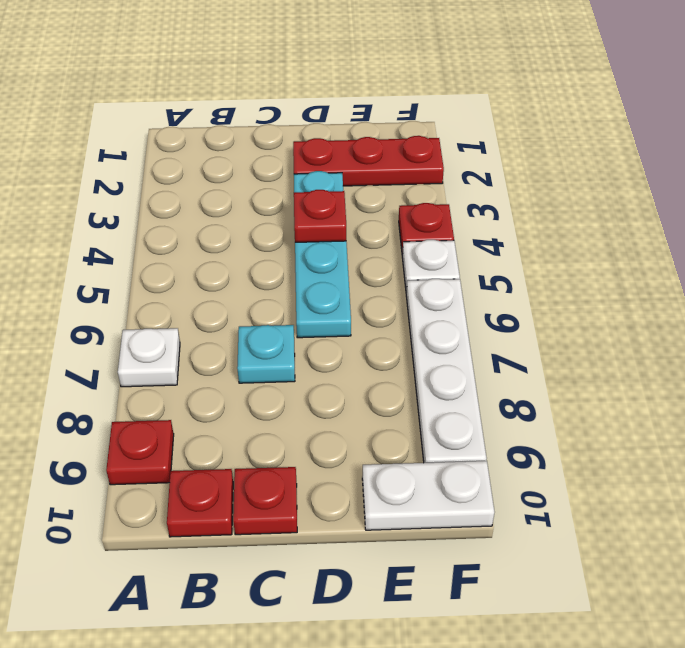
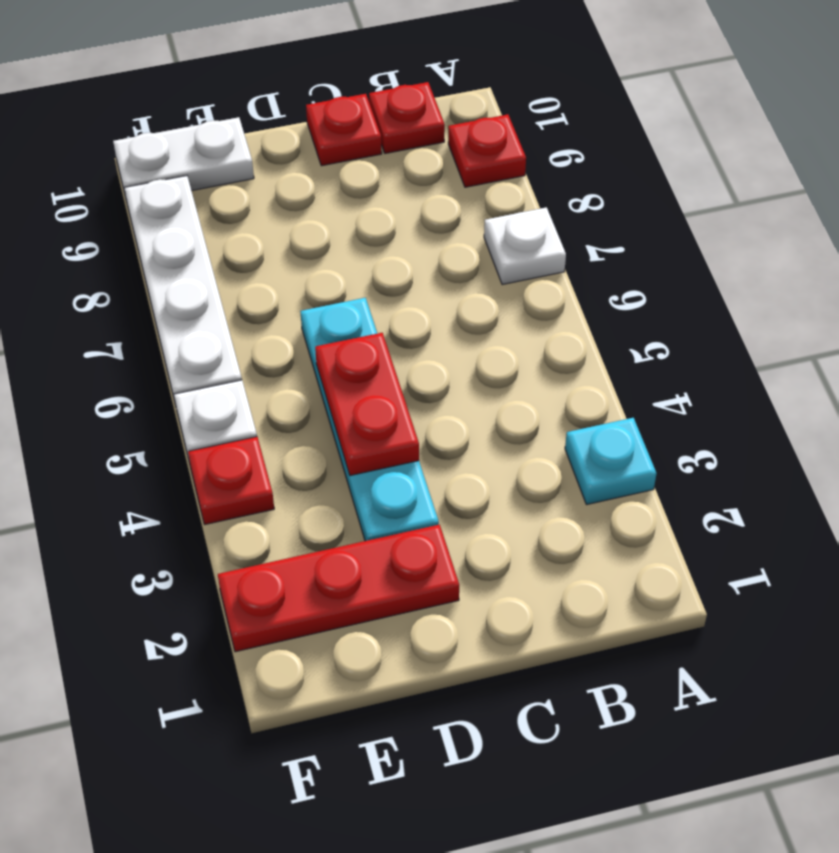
cyan 1x1 plate [237,325,295,383] -> cyan 1x1 plate moved to [565,418,657,505]
red 1x1 plate [294,190,346,242] -> red 1x2 plate [315,333,419,476]

